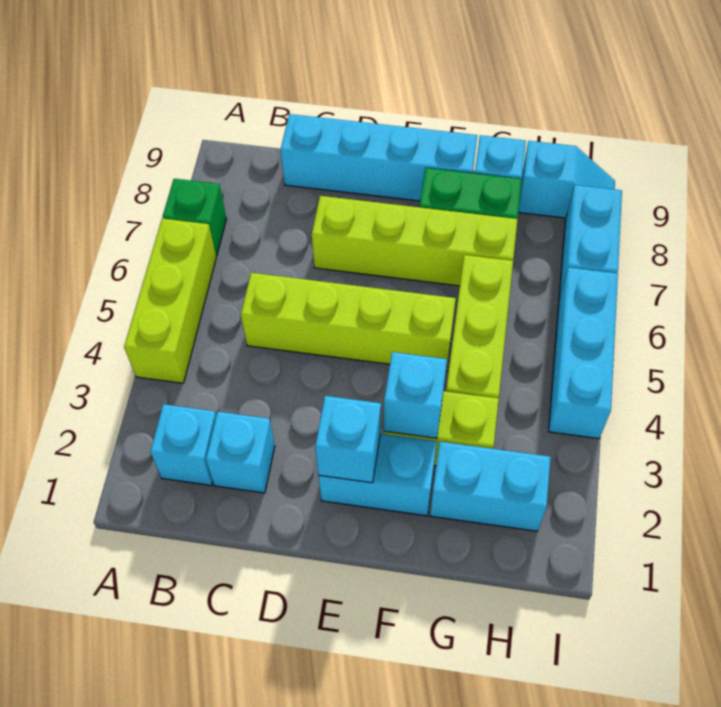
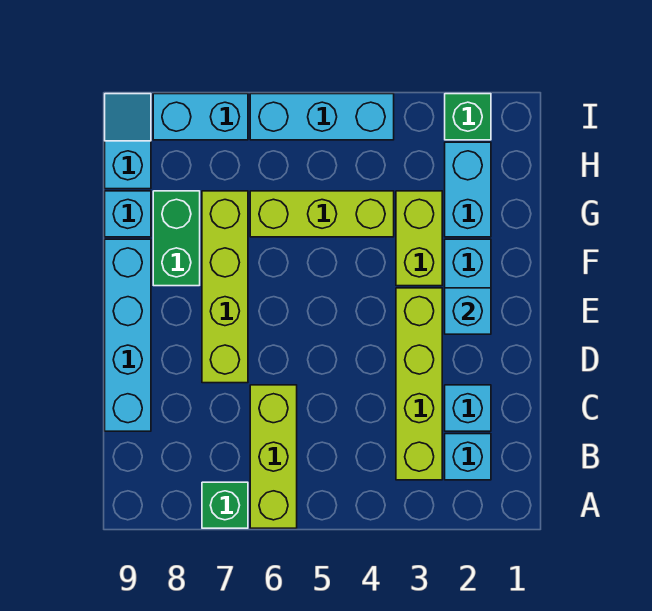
lime 1x3 brick [124,218,216,383] -> lime 1x3 brick turned to [250,385,297,528]
lime 1x4 brick [241,273,456,371] -> lime 1x4 brick moved to [396,288,442,480]
cyan 1x1 brick [384,352,447,438] -> none
none -> green 1x1 brick [445,94,491,140]

